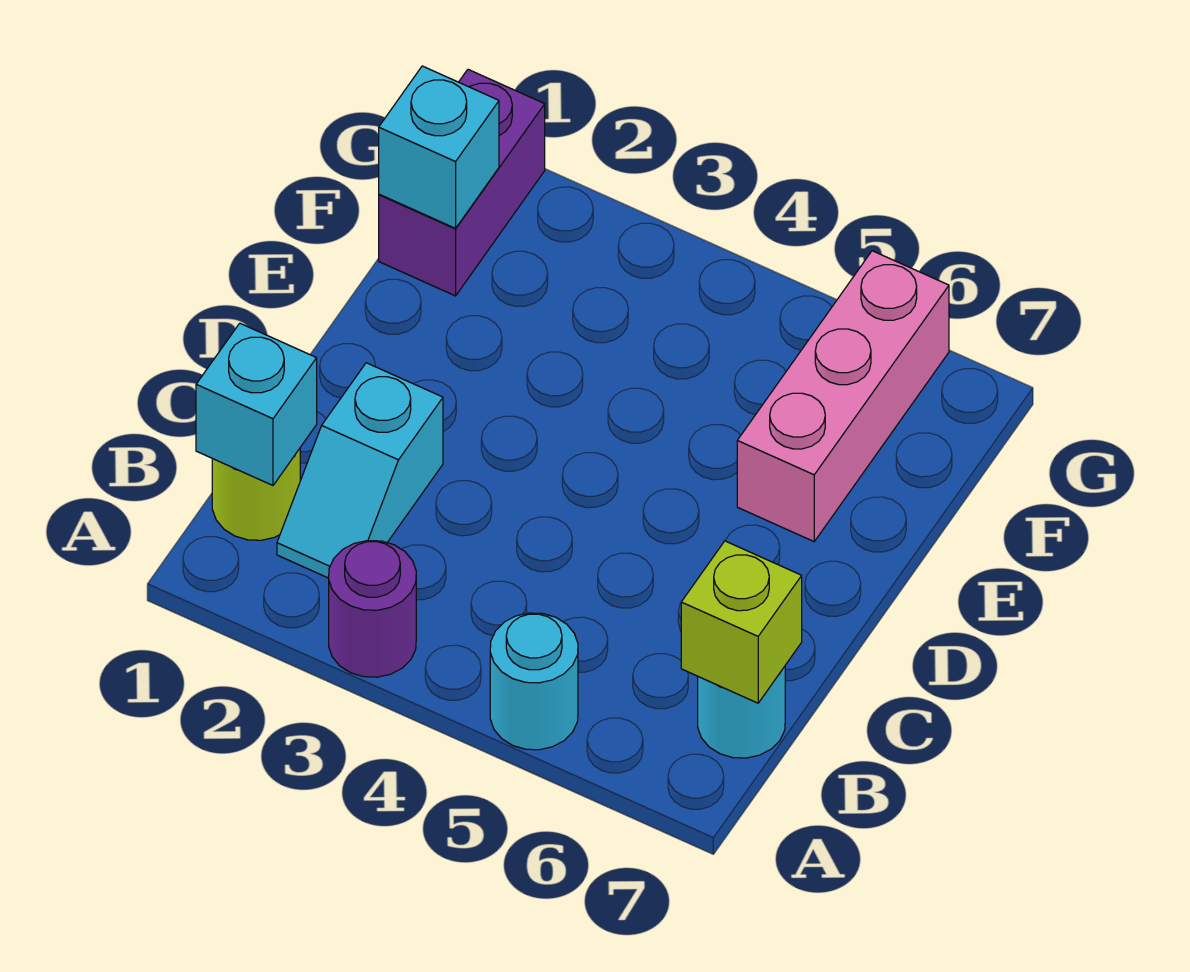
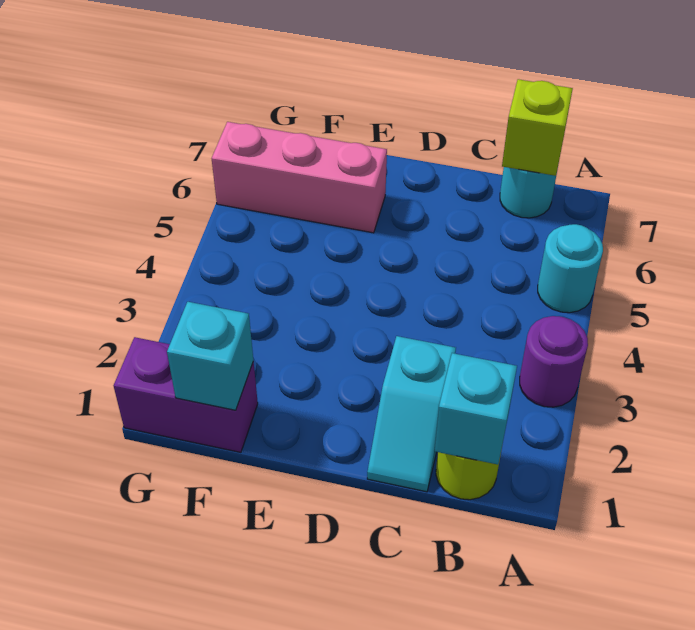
cyan 1x2 slope [277,363,443,578] -> cyan 1x2 slope turned to [367,336,456,492]

